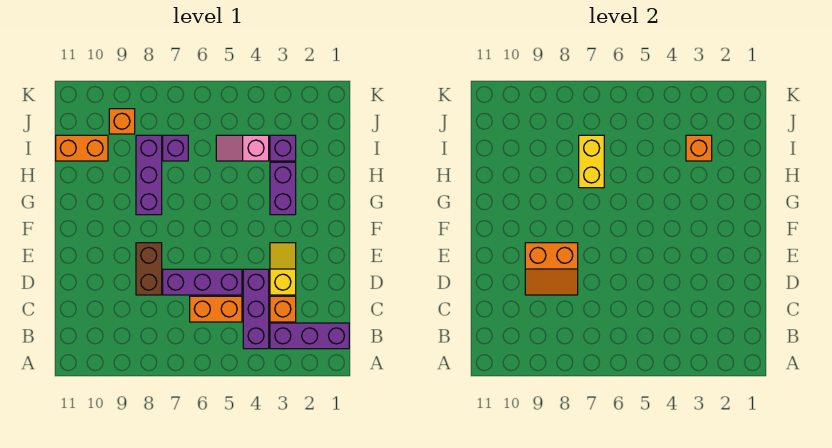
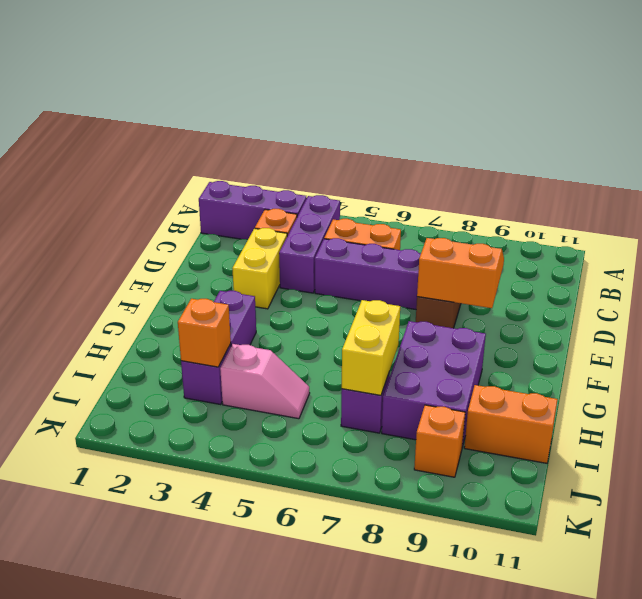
yellow 1x2 slope [270,243,296,295] -> yellow 1x2 brick [232,228,287,309]
purple 1x3 brick [136,135,162,215] -> purple 2x3 brick [382,321,486,447]

